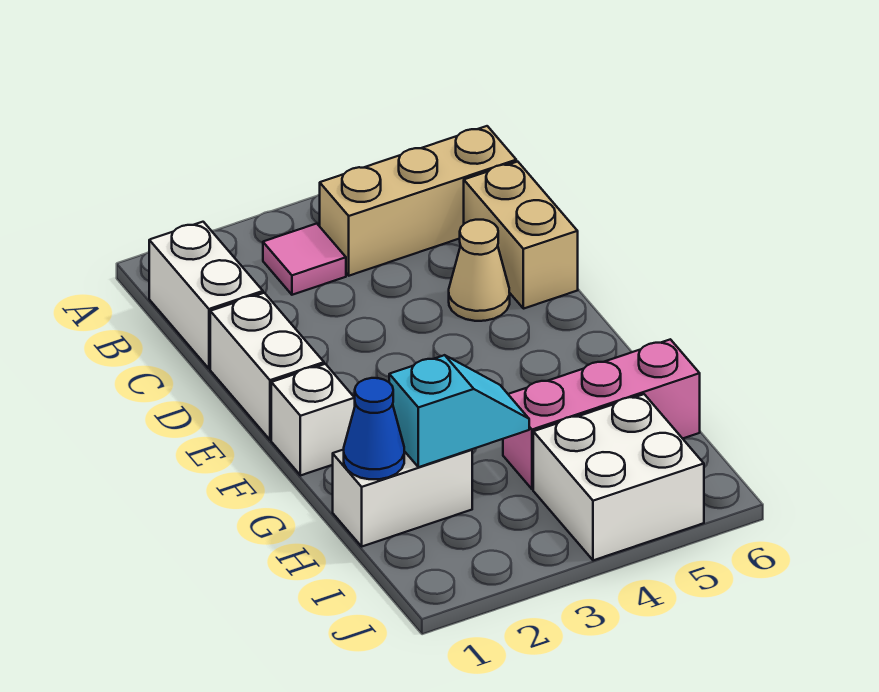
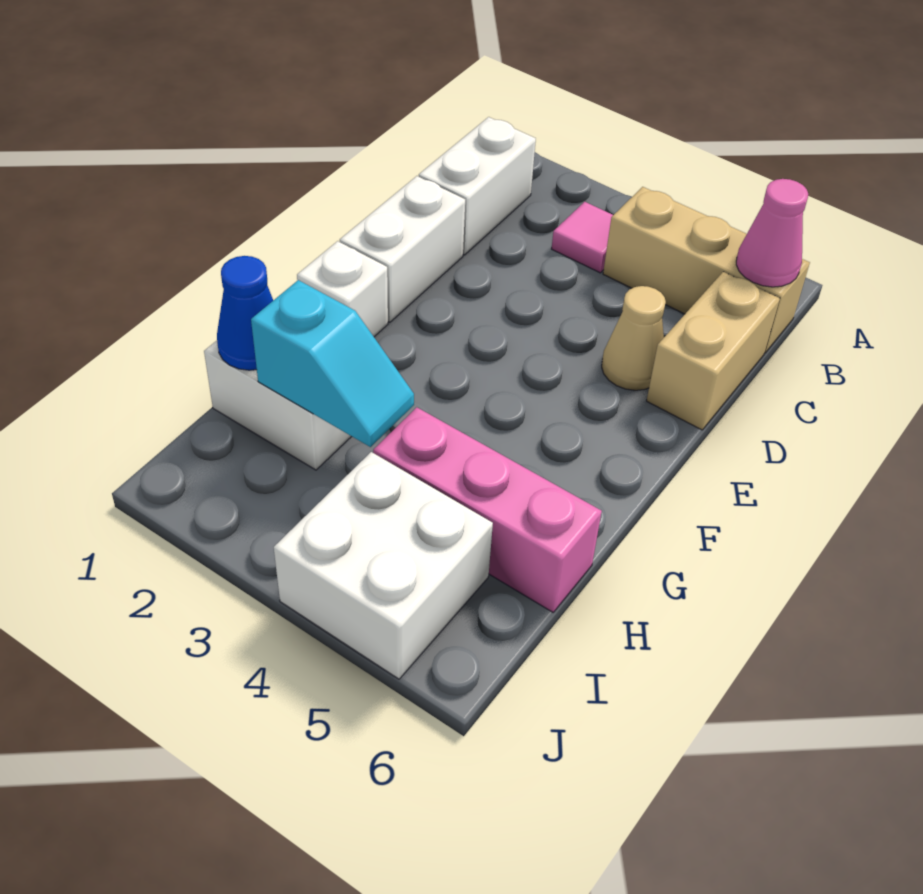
none -> pink 1x1 cone [736,179,808,287]

